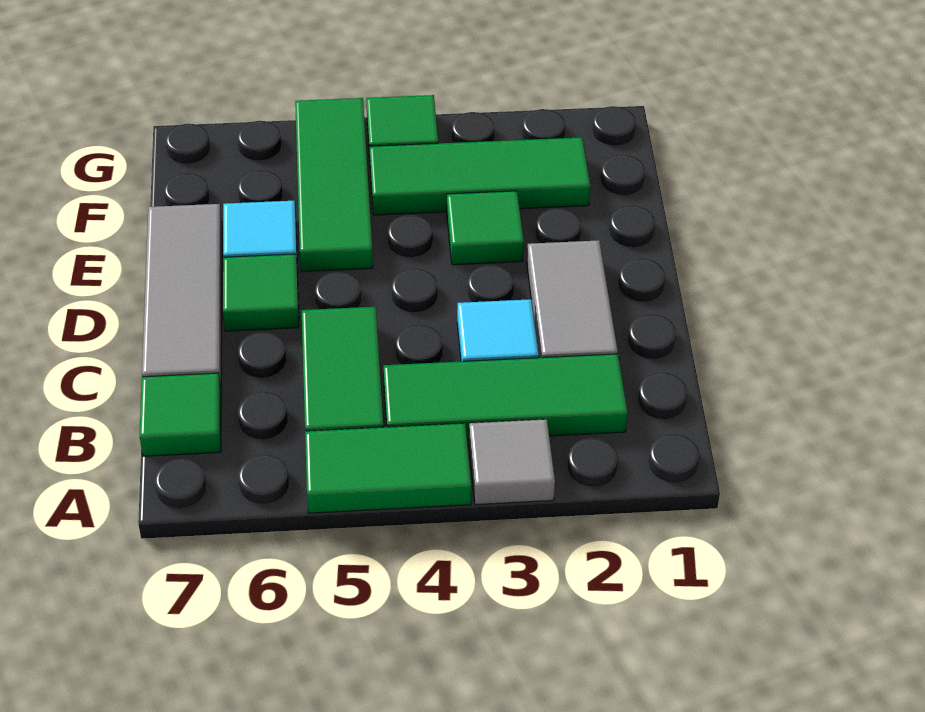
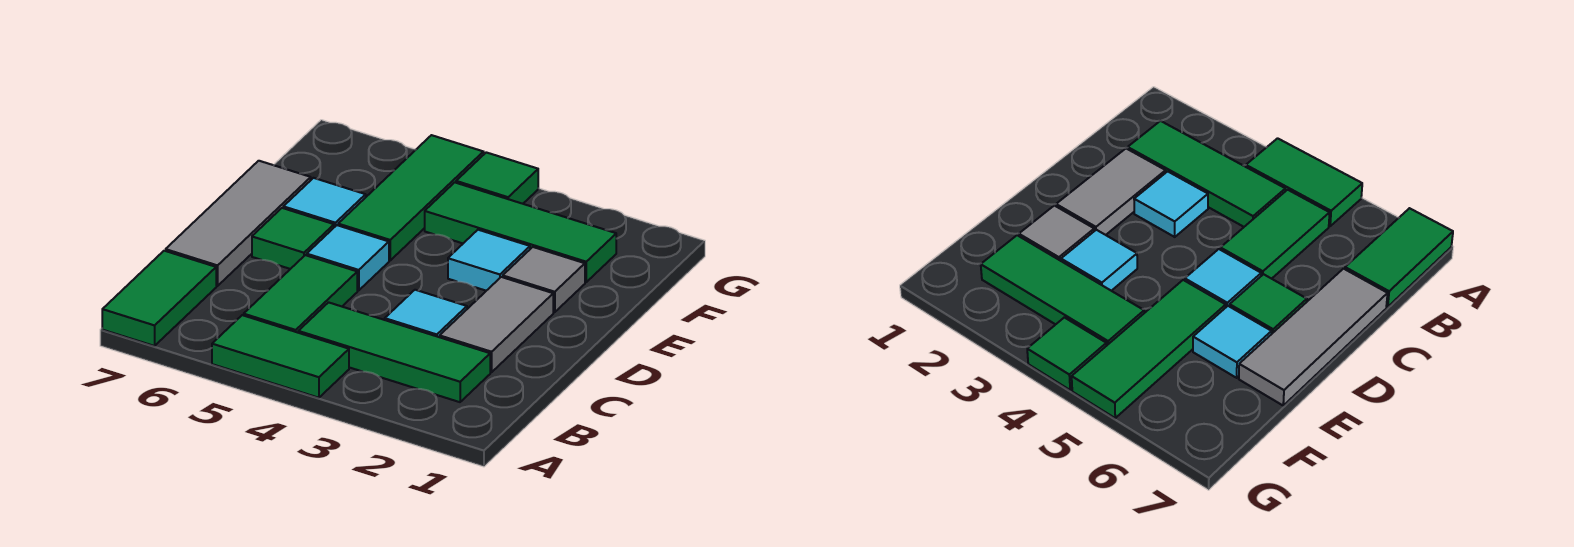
grey 1x1 tile [469,419,555,505] -> grey 1x1 tile moved to [503,247,585,312]
green 1x1 tile [140,373,221,456] -> green 1x2 tile [102,251,216,346]
none -> cyan 1x1 tile [307,225,389,290]
green 1x1 tile [447,191,524,265] -> cyan 1x1 tile [448,230,530,291]

